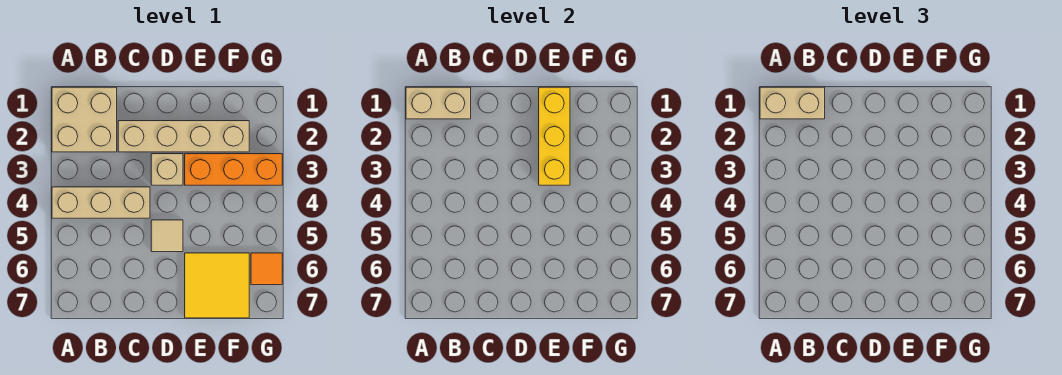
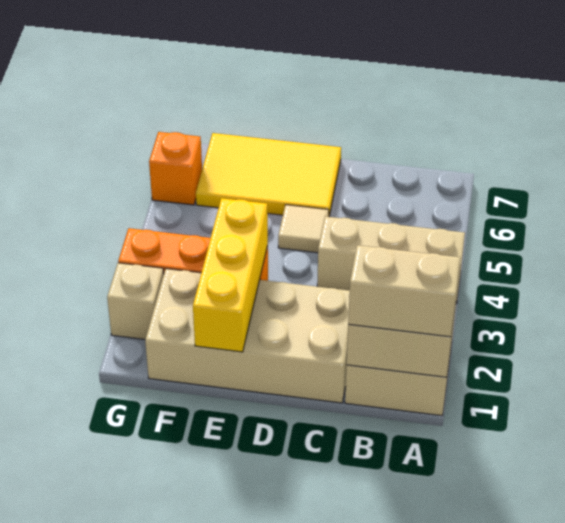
tan 1x4 brick [118,121,249,152] -> tan 2x4 brick [145,269,350,403]
tan 1x1 brick [151,154,183,185] -> tan 1x1 brick moved to [107,263,164,339]
yellow 2x2 tile [185,253,249,318] -> yellow 2x3 tile [196,133,341,216]
orange 1x1 tile [251,253,282,285] -> orange 1x1 brick [149,132,202,205]

